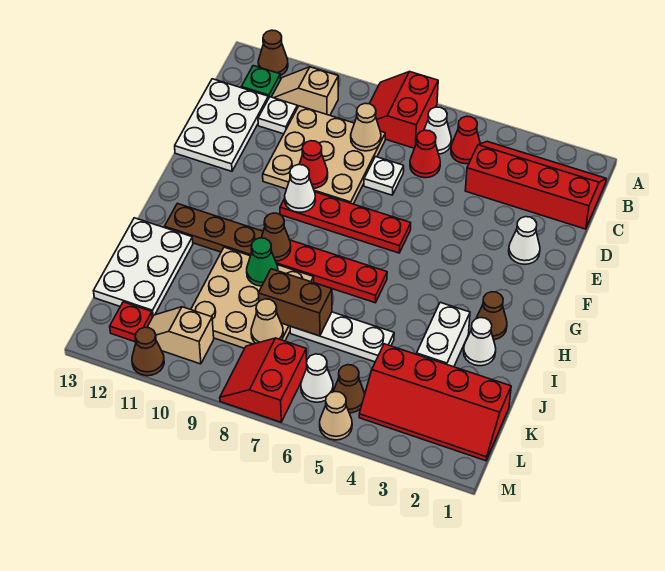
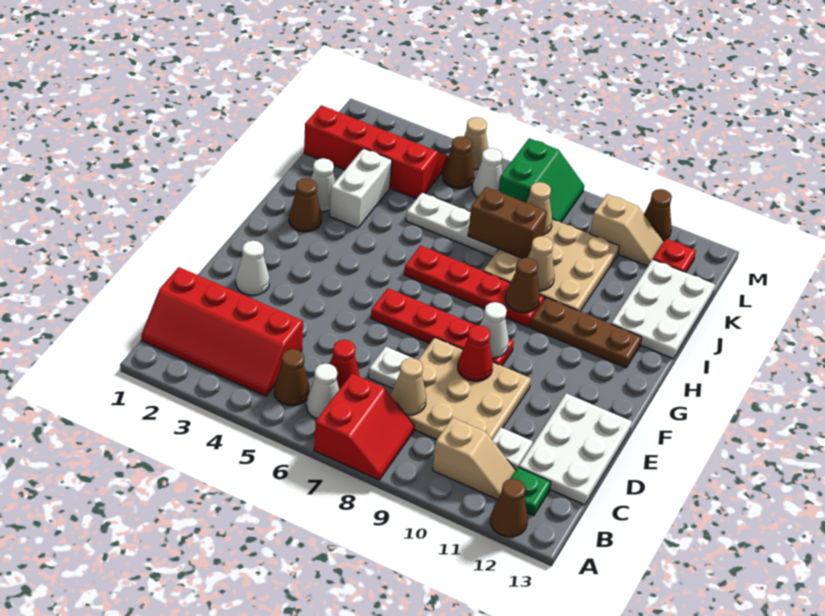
red 1x1 cone [451,116,480,164] -> brown 1x1 cone [274,349,310,406]
green 1x1 cone [247,238,278,286] -> tan 1x1 cone [528,236,555,291]
red 2x2 slope [220,338,307,422] -> green 2x2 slope [499,138,584,222]

